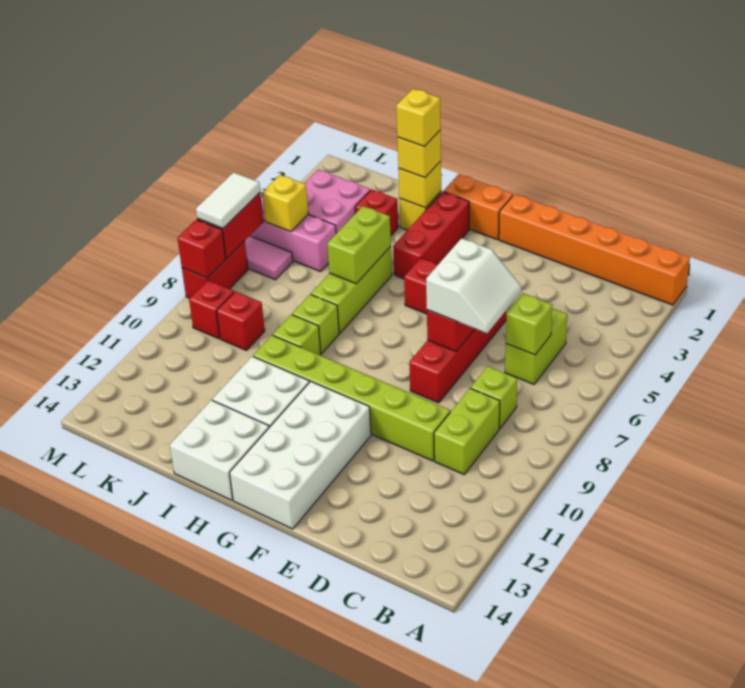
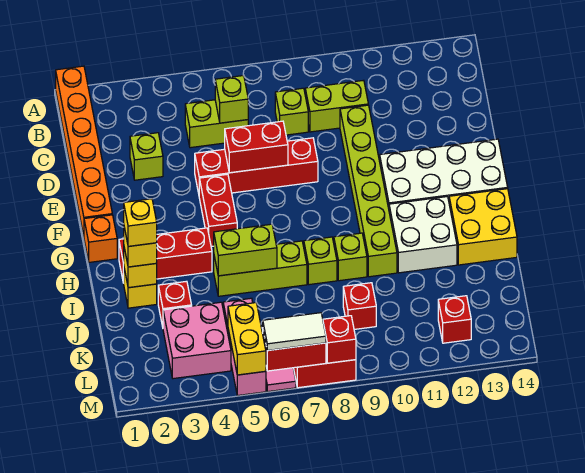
none -> lime 1x1 brick [130,133,163,180]
white 2x2 slope [426,238,521,333] -> none
orange 1x2 brick [443,174,513,240] -> orange 1x1 brick [84,215,117,262]
white 2x2 brick [170,400,269,500] -> yellow 2x2 brick [449,189,517,265]
yellow 1x1 brick [263,175,308,232] -> yellow 1x2 brick [228,303,266,375]
red 1x1 brick [189,280,234,339] -> red 1x1 brick moved to [438,296,471,343]

